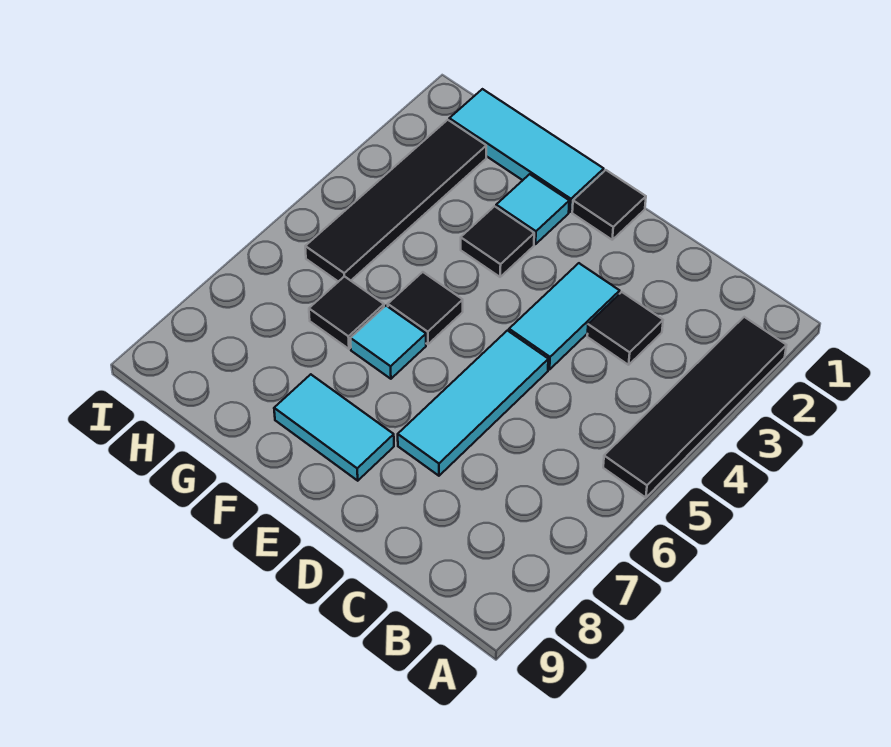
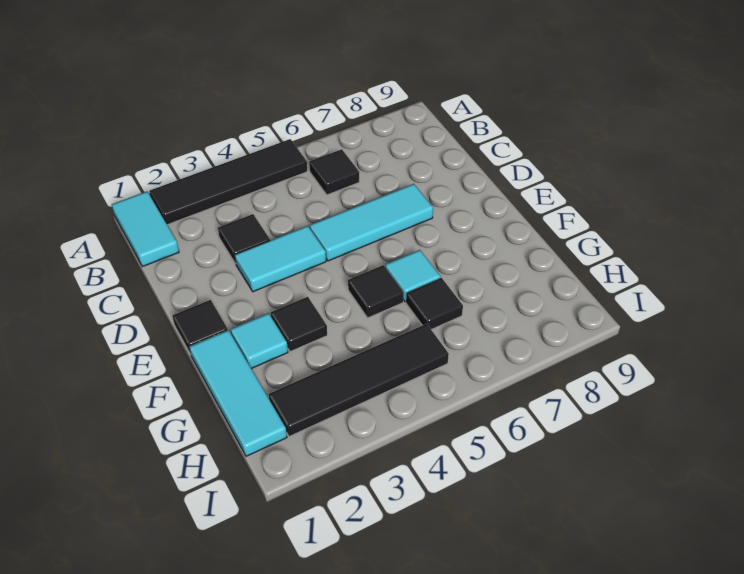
none -> black 1x1 tile [309,149,359,195]
cyan 1x2 tile [274,374,394,481] -> cyan 1x2 tile moved to [112,192,179,267]

